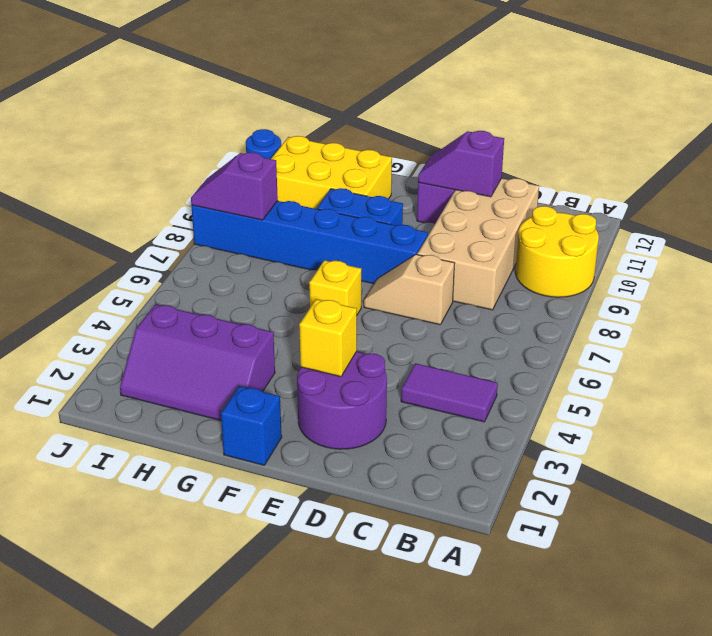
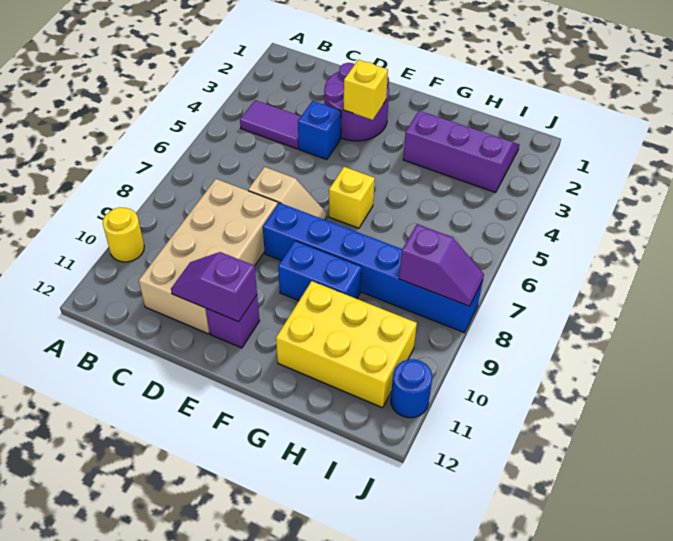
yellow 2x2 round brick [516,206,599,297] -> yellow 1x1 round brick [103,207,144,262]
purple 1x2 slope [418,131,504,197] -> purple 1x2 slope turned to [171,252,257,322]
blue 1x1 brick [221,386,282,465] -> blue 1x1 brick moved to [298,101,341,160]

